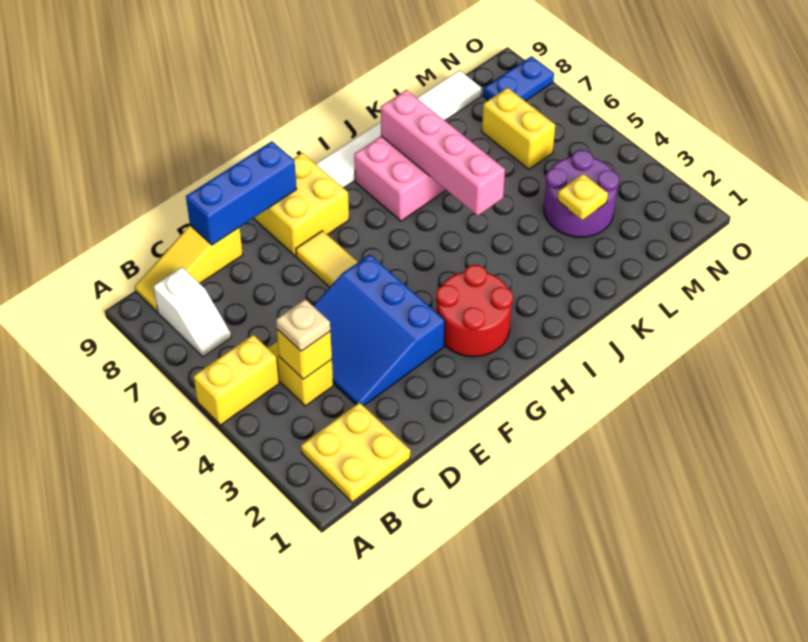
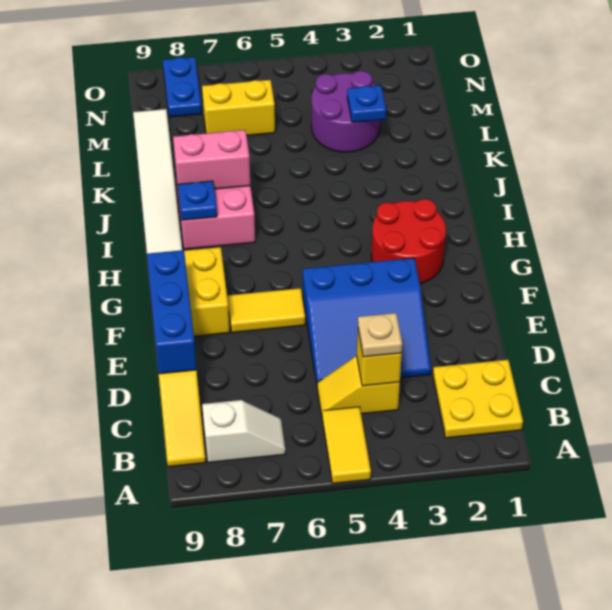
yellow 1x2 brick [193,335,279,425] -> yellow 1x2 tile [322,407,371,483]
none -> blue 1x1 plate [178,181,217,220]
pink 1x4 brick [381,90,505,216] -> pink 1x2 brick [173,130,250,189]
yellow 1x1 plate [558,174,608,220] -> blue 1x1 plate [347,85,386,122]

